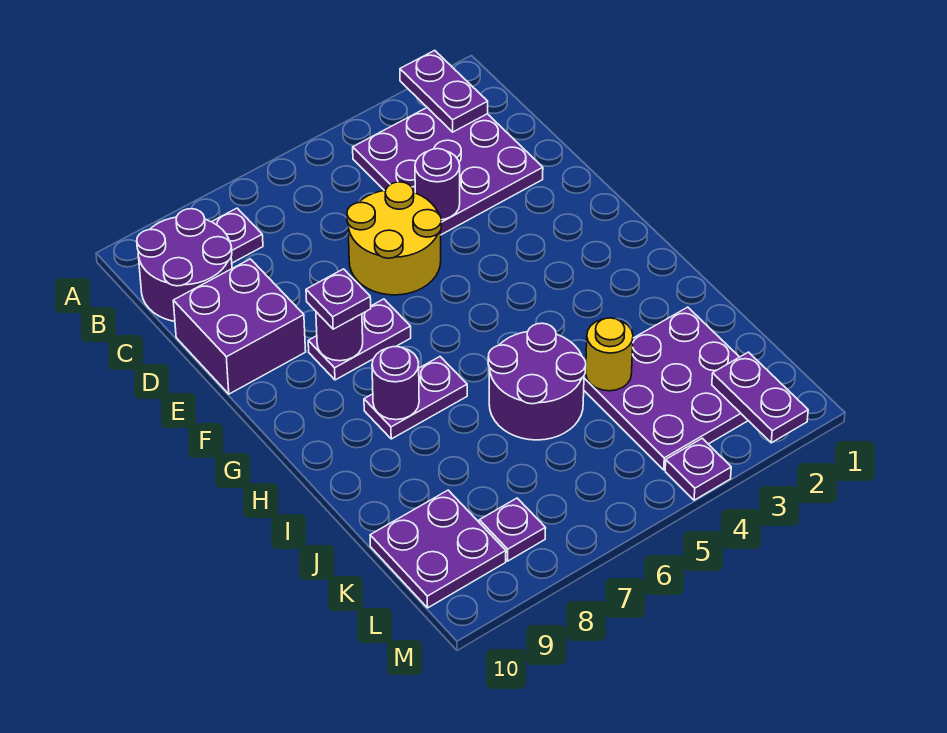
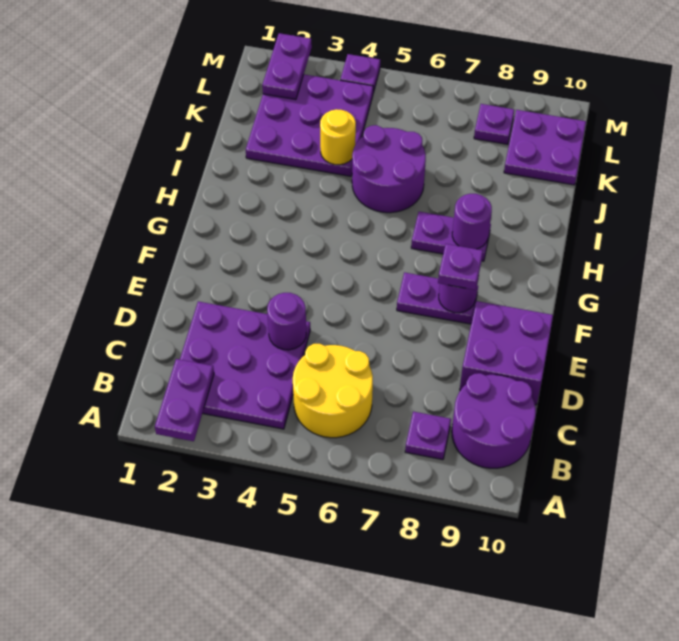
yellow 2x2 round brick [347,182,441,295] -> yellow 2x2 round brick moved to [293,344,373,438]

